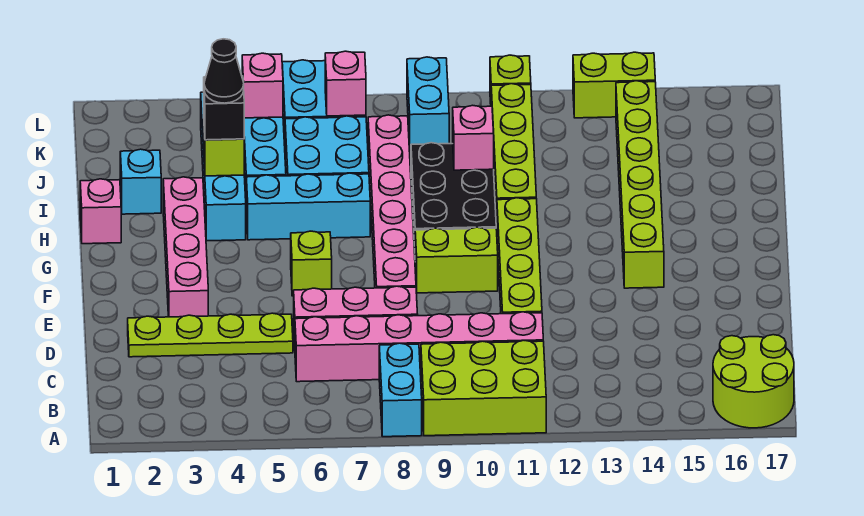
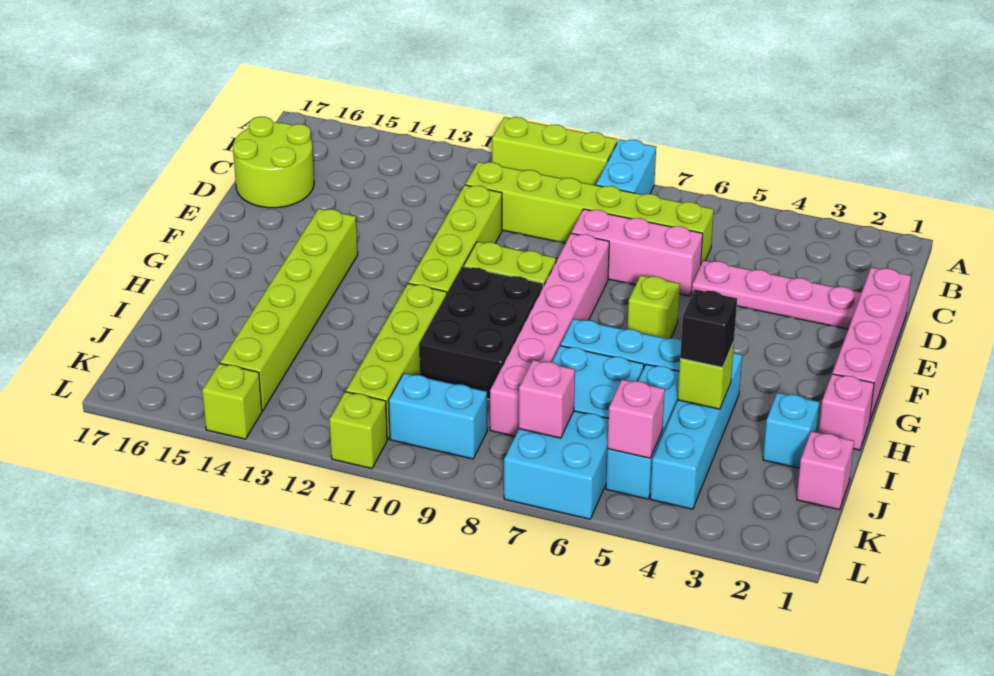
lime 2x3 brick [421,340,546,436] -> lime 1x3 brick [492,117,617,185]
lime 2x2 round brick [713,335,794,428] -> lime 2x2 round brick moved to [233,117,314,208]
pink 1x6 brick [295,312,543,382] -> lime 1x6 brick [465,162,714,263]
lime 1x4 plate [128,313,293,357] -> pink 1x4 plate [692,260,861,329]
pink 1x4 brick [163,177,208,317] -> pink 1x4 brick moved to [832,267,911,420]
black 1x1 cone [204,39,244,103] -> none
pink 1x1 brick [453,105,494,170] -> pink 1x1 brick moved to [797,431,854,510]
cyan 1x2 brick [407,57,449,150] -> cyan 1x2 brick turned to [389,373,487,459]
lime 1x2 brick [573,52,655,118] -> lime 1x1 brick [202,363,262,439]

